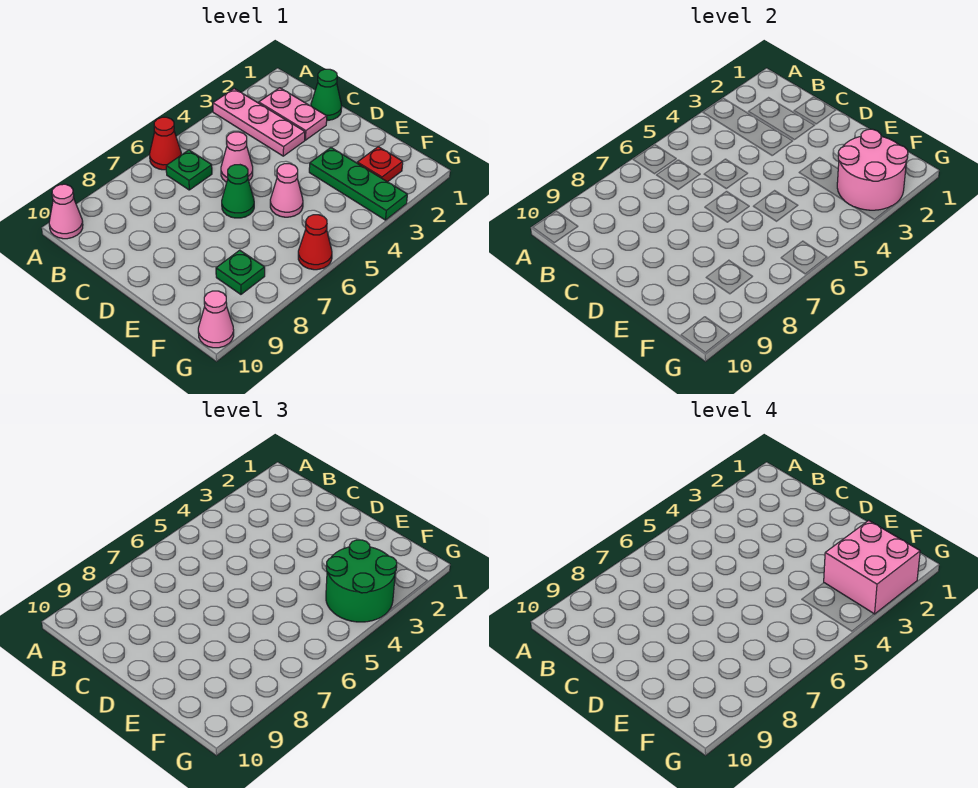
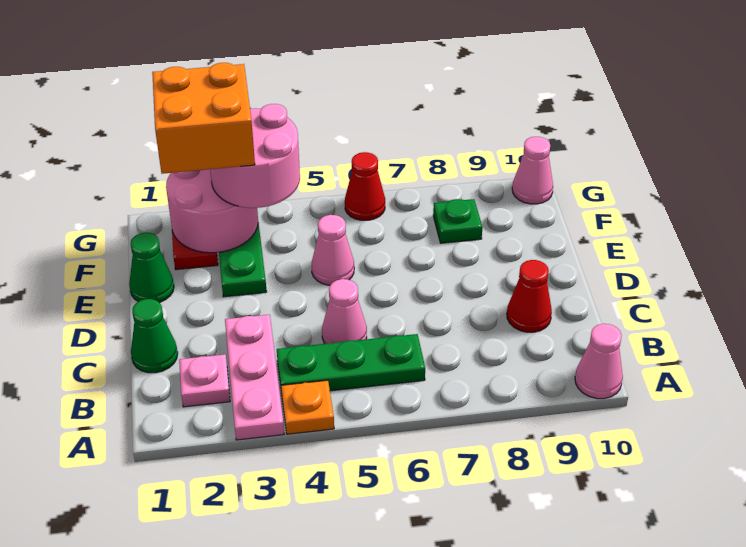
none -> orange 1x1 plate [281,380,334,434]
red 1x1 cone [150,117,181,170] -> red 1x1 cone moved to [507,260,552,332]
pink 1x2 plate [259,88,327,140] -> pink 1x1 plate [179,354,230,407]
green 1x1 plate [166,150,212,190] -> green 1x3 plate [277,334,425,393]
green 1x1 cone [222,165,254,218] -> green 1x1 cone moved to [129,233,174,303]
pink 2x2 brick [824,520,920,614] -> orange 2x2 brick [152,63,255,174]
green 2x2 round brick [326,540,397,622] -> pink 2x2 round brick [210,104,300,208]

